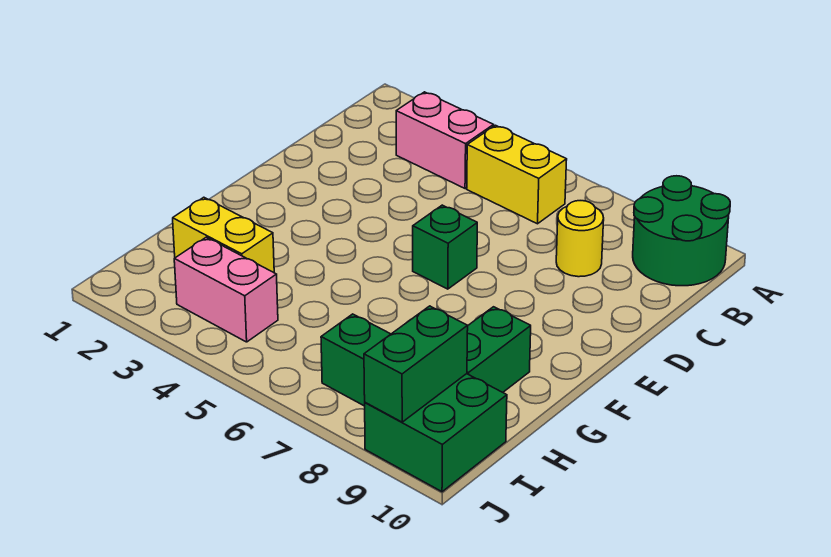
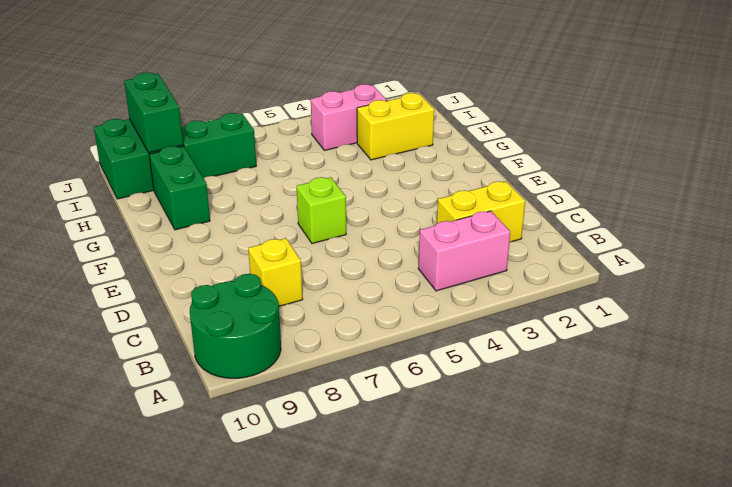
yellow 1x2 brick [467,125,567,224] -> yellow 1x2 brick moved to [437,181,525,242]
yellow 1x1 round brick [556,201,604,277] -> yellow 1x1 brick [248,238,303,306]
green 1x1 brick [413,205,477,289] -> lime 1x1 brick [297,177,346,244]

